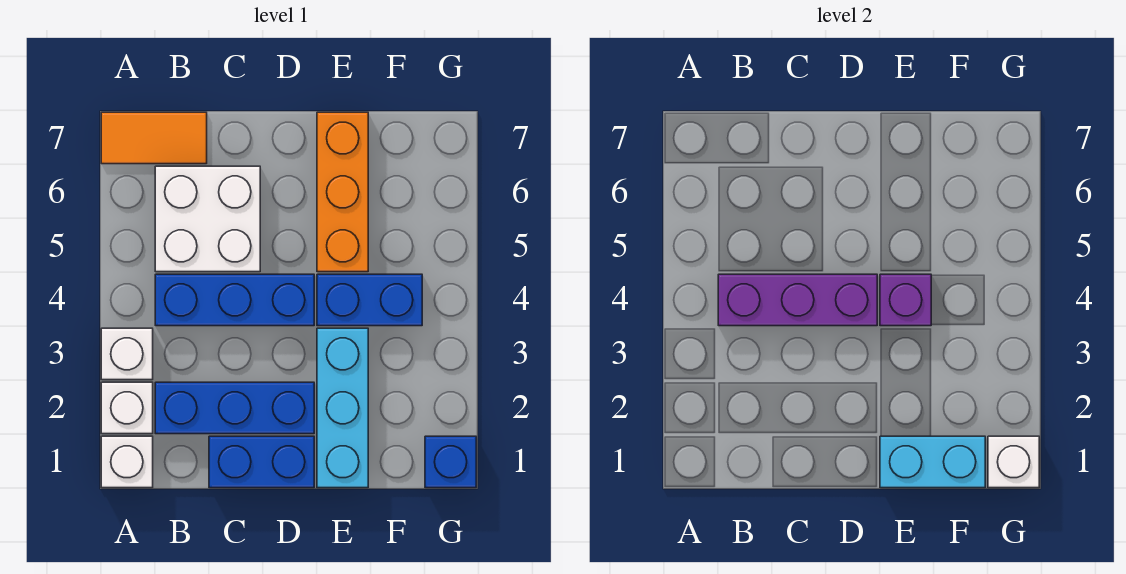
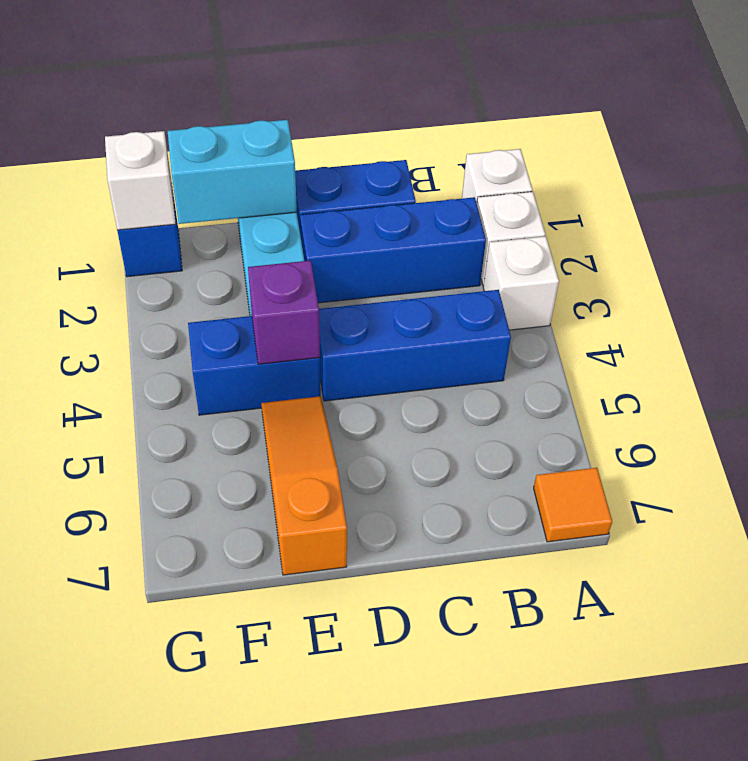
orange 1x2 tile [101,112,207,164] -> orange 1x1 tile [534,468,612,542]
purple 1x3 brick [718,274,877,326] -> none
white 2x2 brick [155,166,260,272] -> none
orange 1x3 brick [317,112,368,272] -> orange 1x3 slope [261,396,347,575]

